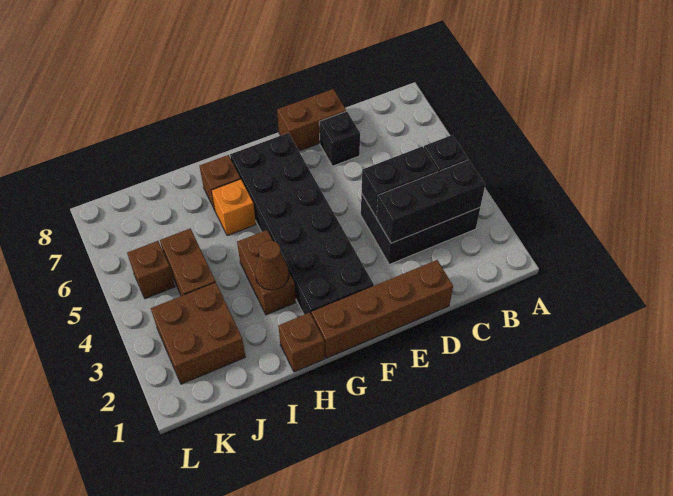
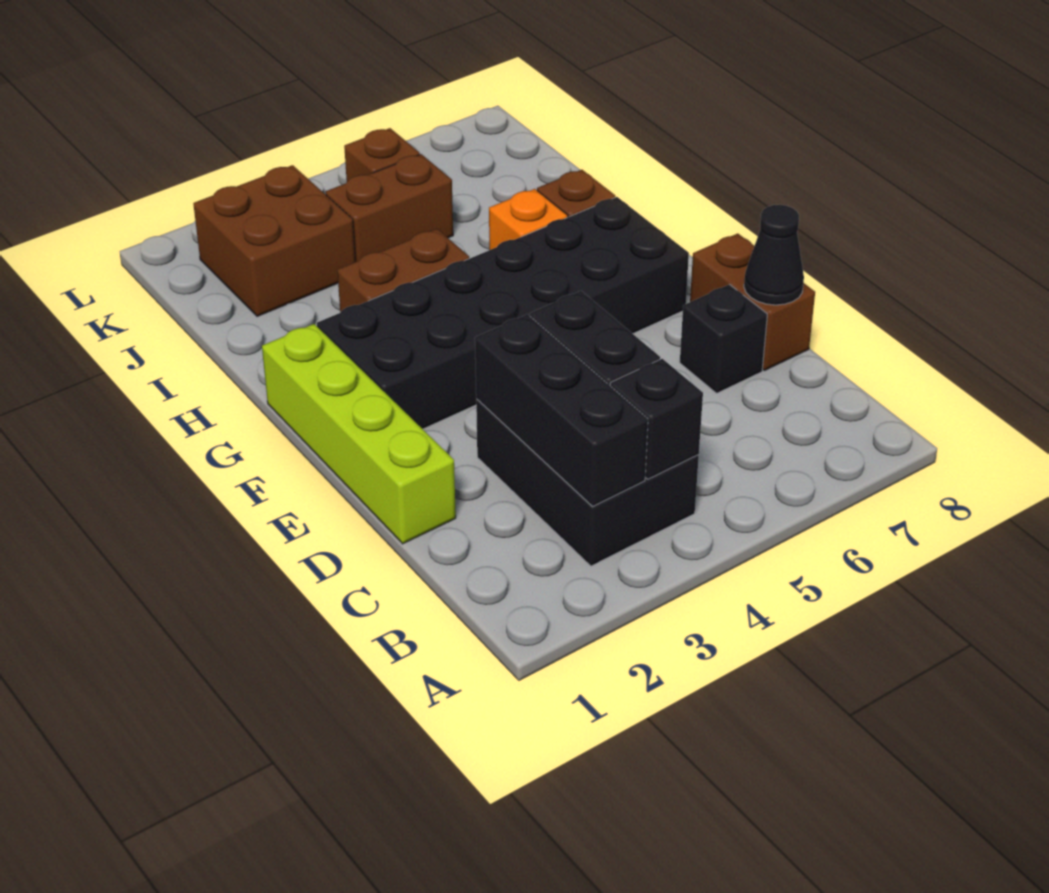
brown 1x4 brick [311,260,453,358] -> lime 1x4 brick [262,324,456,544]
none -> black 1x1 cone [744,205,804,305]
brown 1x1 brick [278,312,325,372] -> none
brown 1x1 cone [255,240,289,290] -> none

